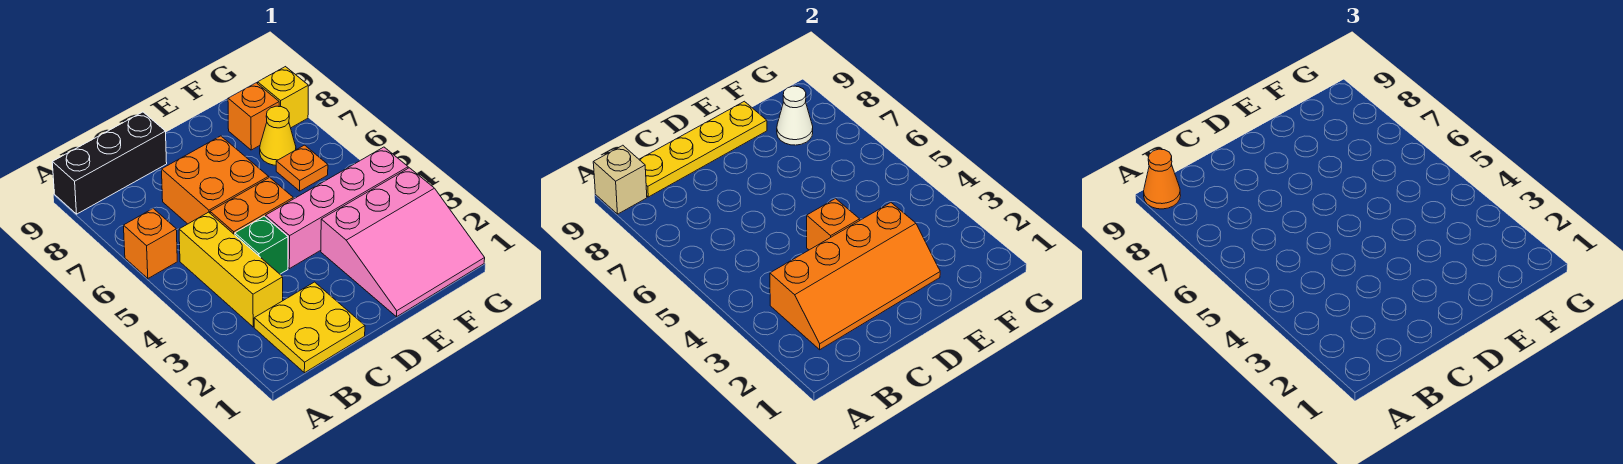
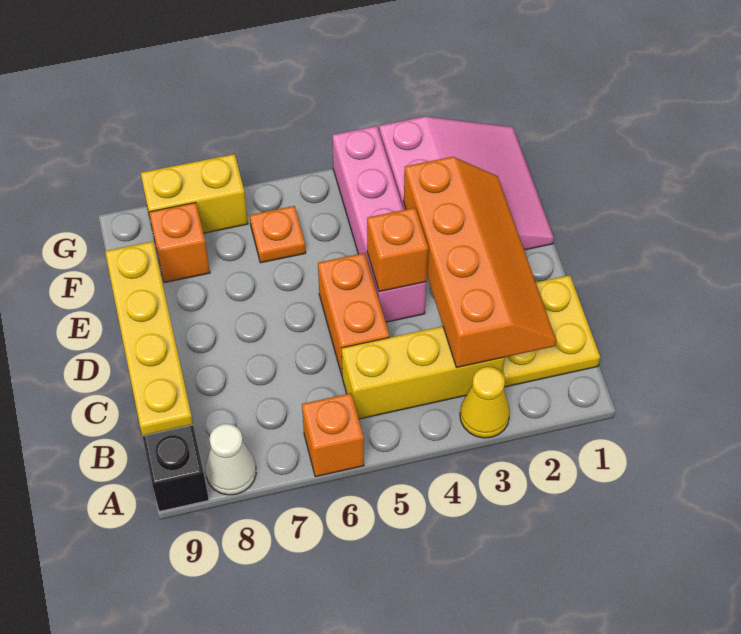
tan 1x1 brick [593,145,647,214] -> none
orange 1x1 cone [1144,149,1181,209] -> none
green 1x1 brick [235,216,288,274] -> none
orange 2x2 brick [162,136,269,224] -> none
yellow 1x1 cone [260,106,296,165] -> yellow 1x1 cone moved to [460,367,510,438]
white 1x1 cone [777,86,813,145] -> white 1x1 cone moved to [206,424,256,495]
yellow 1x1 brick [258,67,308,128] -> yellow 1x2 brick [141,154,248,233]

